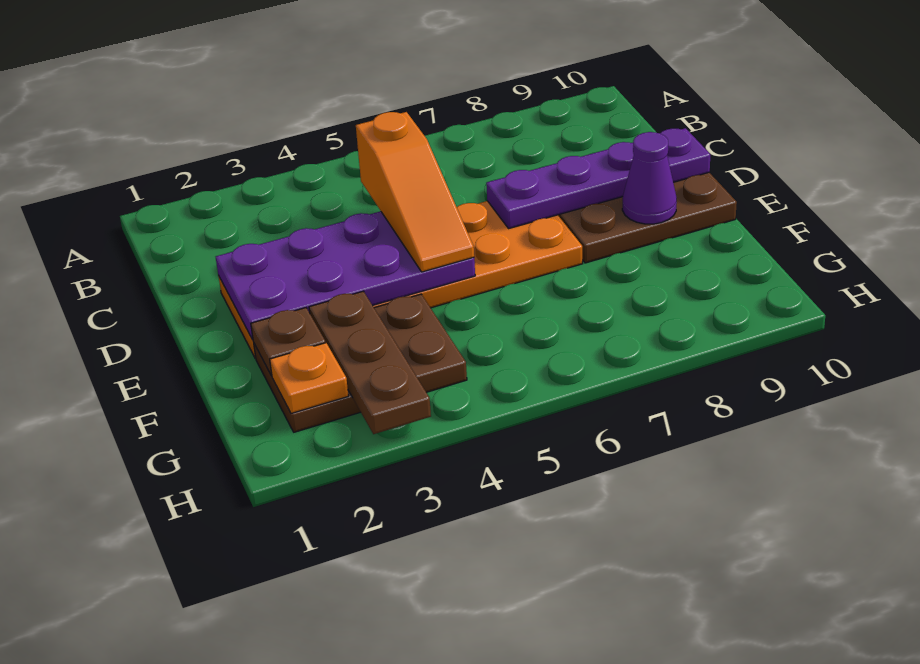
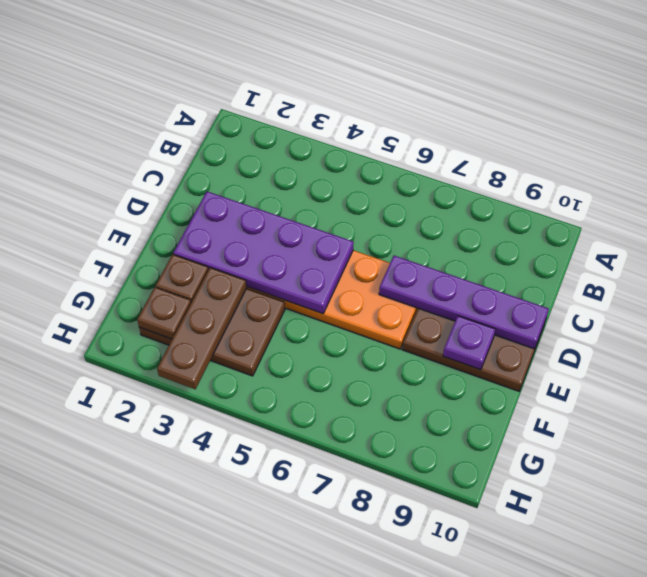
orange 1x3 slope [356,112,474,272] -> none
purple 1x1 cone [622,132,677,224] -> purple 1x1 plate [443,316,495,370]
orange 1x1 plate [270,343,348,413] -> brown 1x1 plate [137,287,191,339]

